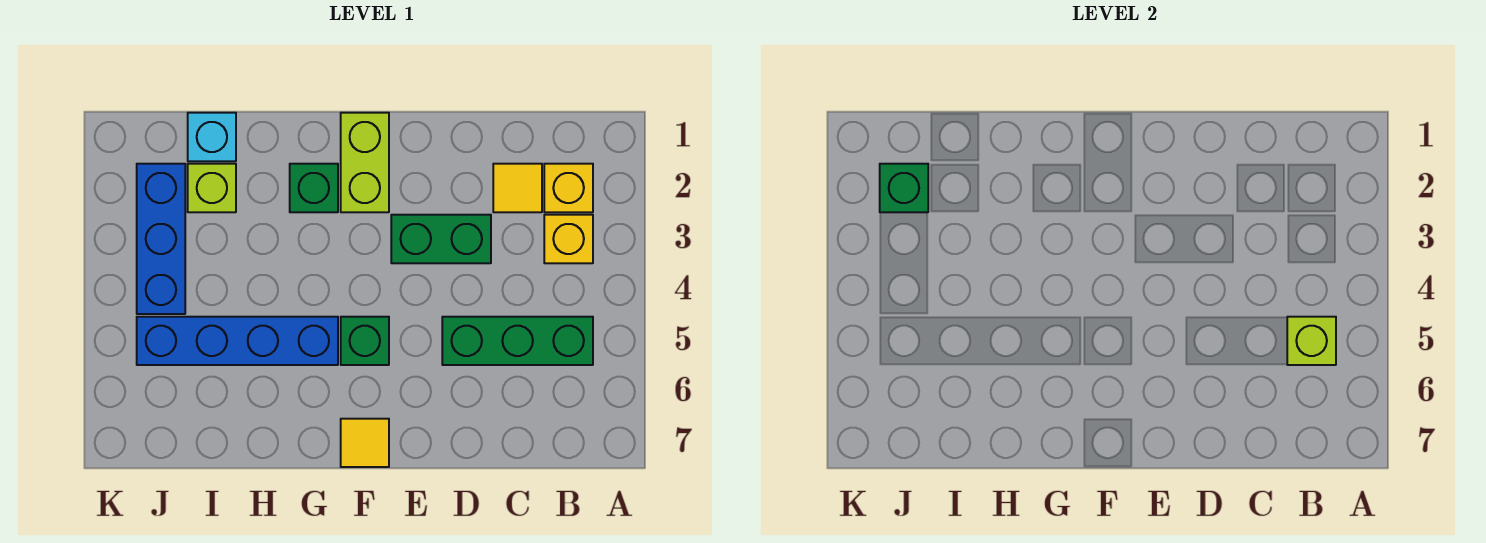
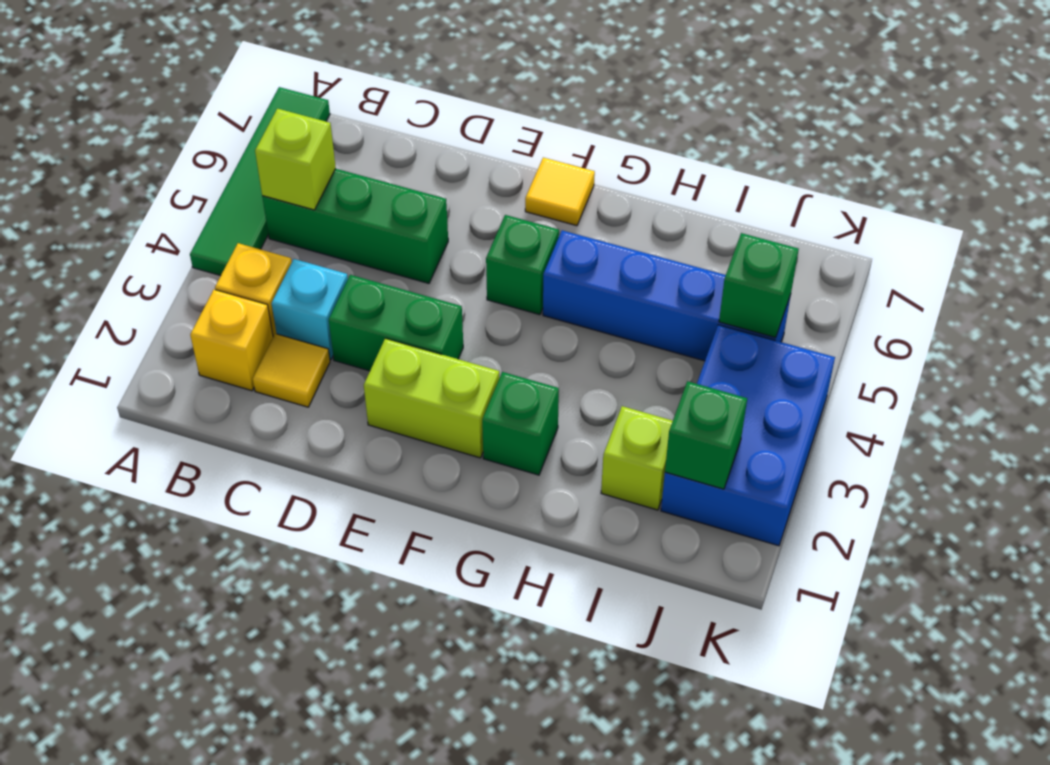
none -> green 1x4 tile [190,87,330,276]
lime 1x2 brick [341,113,389,212] -> lime 1x2 brick turned to [364,338,500,458]
cyan 1x1 brick [188,113,236,161] -> cyan 1x1 brick moved to [272,259,348,360]
blue 1x3 brick [137,164,185,314] -> blue 2x3 brick [661,325,835,546]
none -> green 1x1 brick [719,233,799,338]

